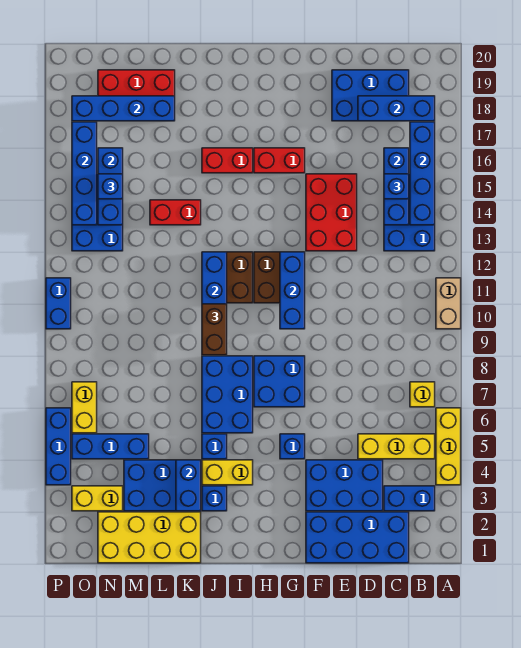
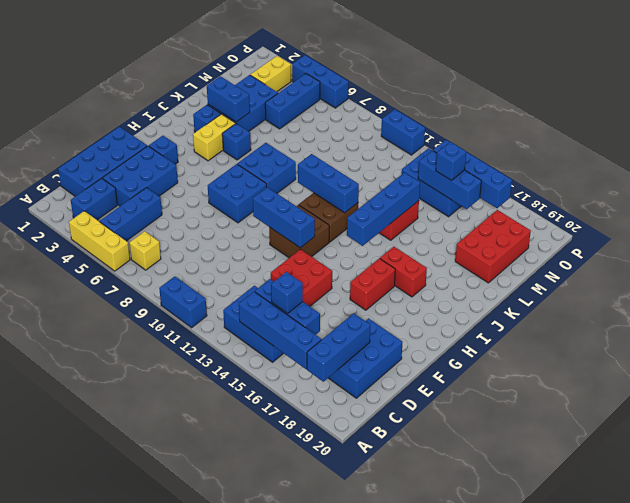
tan 1x2 brick [436,278,461,329] -> blue 1x2 brick [159,276,207,328]
yellow 1x3 brick [358,434,435,459] -> blue 1x3 brick [100,188,162,241]
red 2x3 brick [306,174,357,251] -> red 2x2 brick [271,249,332,306]
blue 1x1 brick [280,434,305,459] -> blue 1x1 brick moved to [149,136,178,164]
blue 2x3 brick [202,356,253,433] -> blue 2x2 brick [237,143,296,193]
red 1x2 brick [202,148,253,173] -> red 1x2 brick turned to [380,247,427,297]
brown 1x2 brick [202,304,227,355] -> none
yellow 2x4 brick [98,512,201,563] -> none
blue 1x4 brick [72,96,175,121] -> blue 1x4 brick moved to [347,173,420,246]
yellow 1x2 brick [72,382,97,433] -> none

